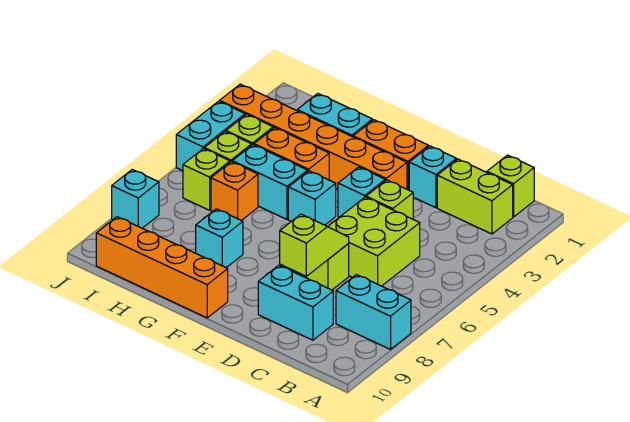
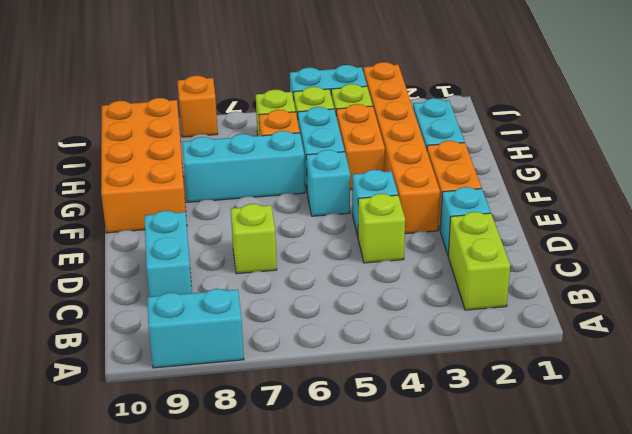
cyan 1x2 brick [336,275,411,349] -> cyan 1x2 brick turned to [147,289,244,368]
lime 1x1 brick [487,155,534,217] -> none
lime 2x2 brick [328,197,420,286] -> none
lime 1x2 slope [280,214,349,276] -> none
orange 1x4 brick [96,217,228,318] -> orange 2x4 brick [101,98,187,233]
cyan 1x1 brick [196,209,243,268] -> cyan 1x3 brick [182,131,305,202]
cyan 1x1 brick [112,170,159,228] -> orange 1x1 brick [178,76,218,137]

